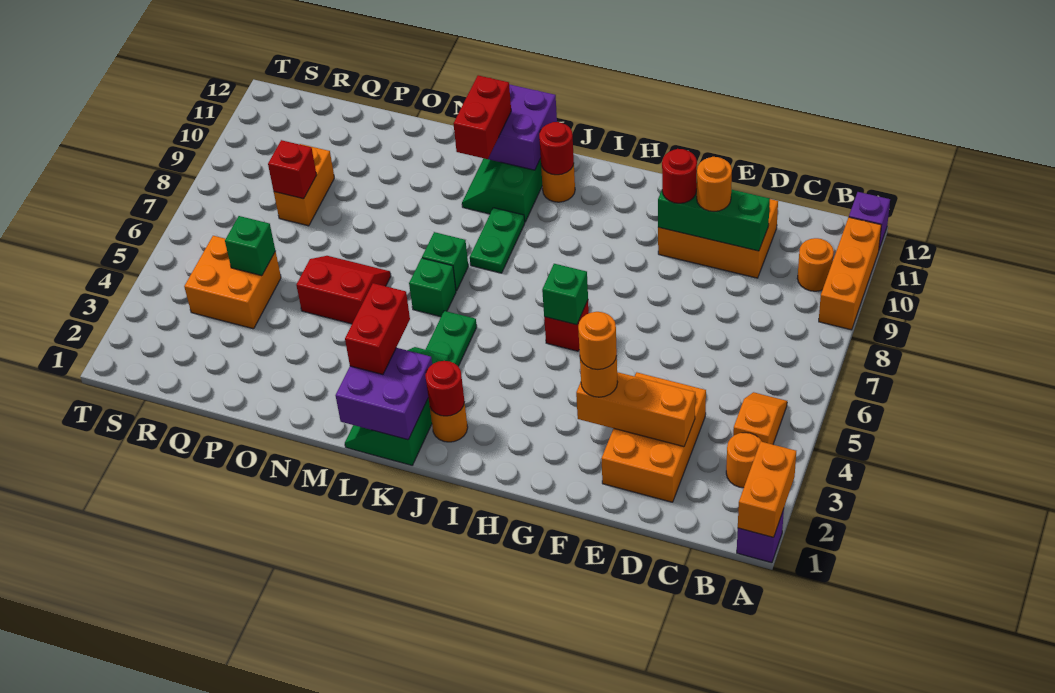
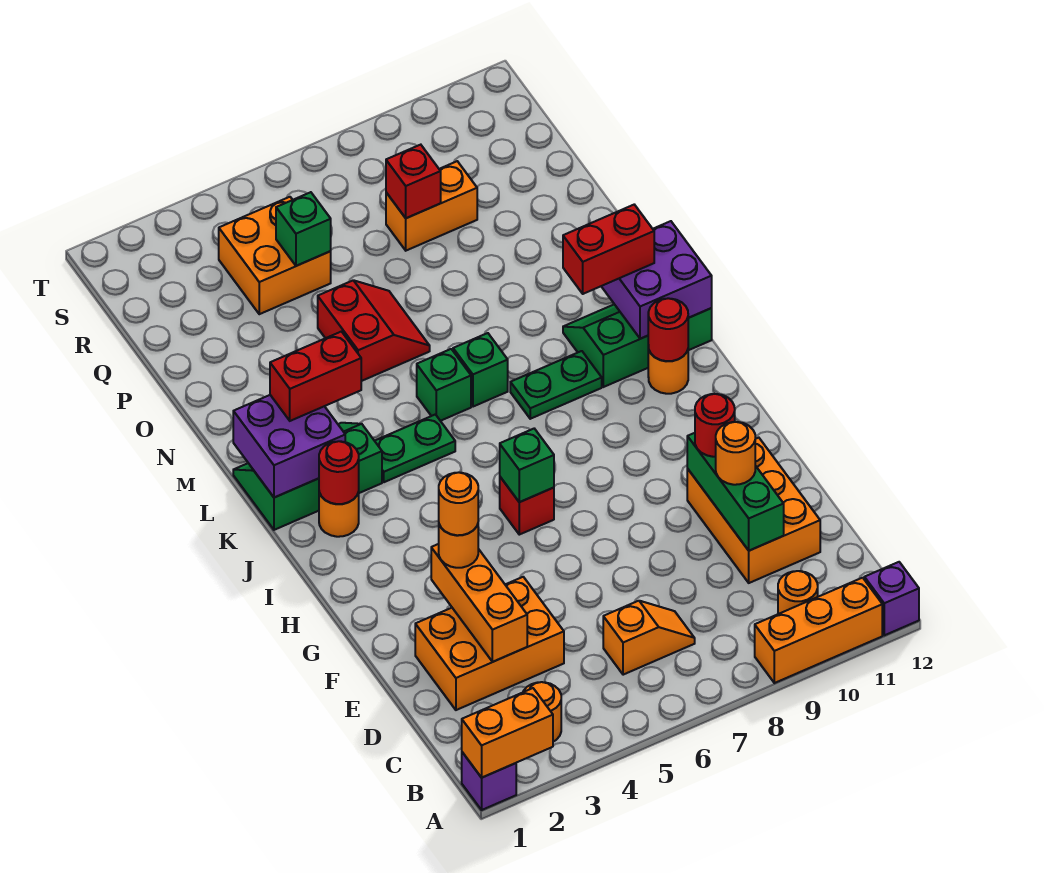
orange 1x2 slope [733,392,787,444] -> orange 1x2 slope moved to [603,601,695,675]

